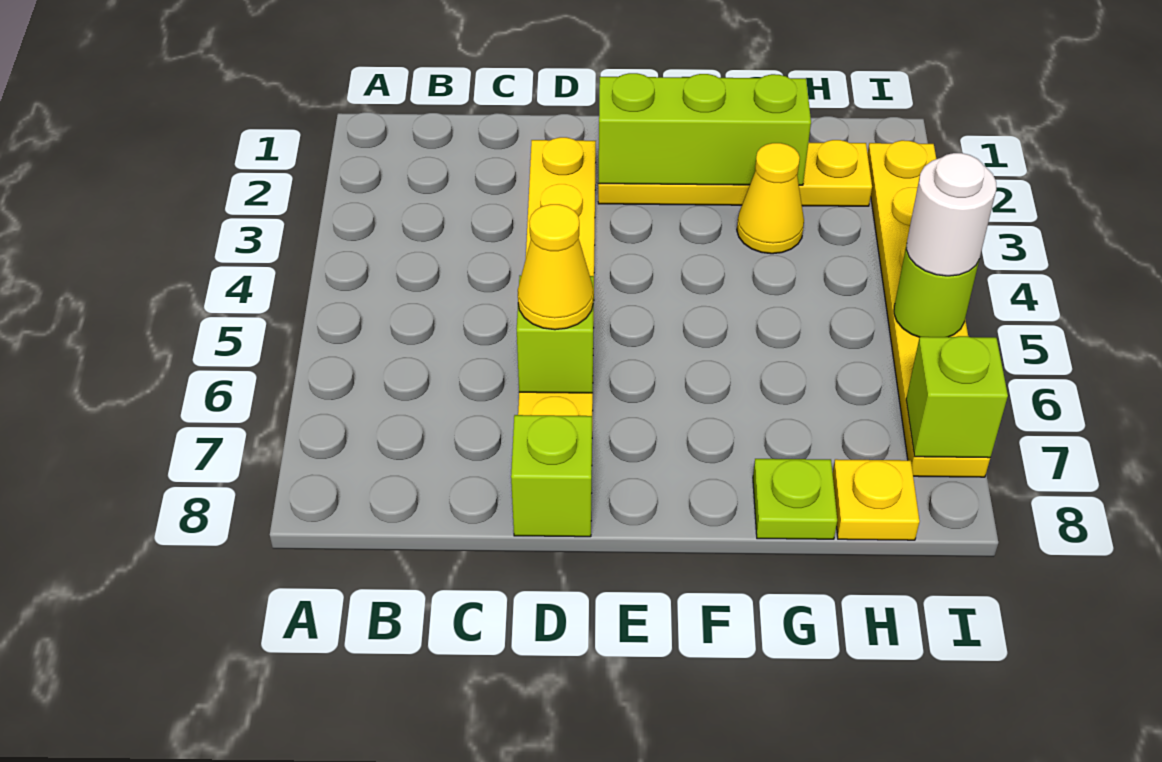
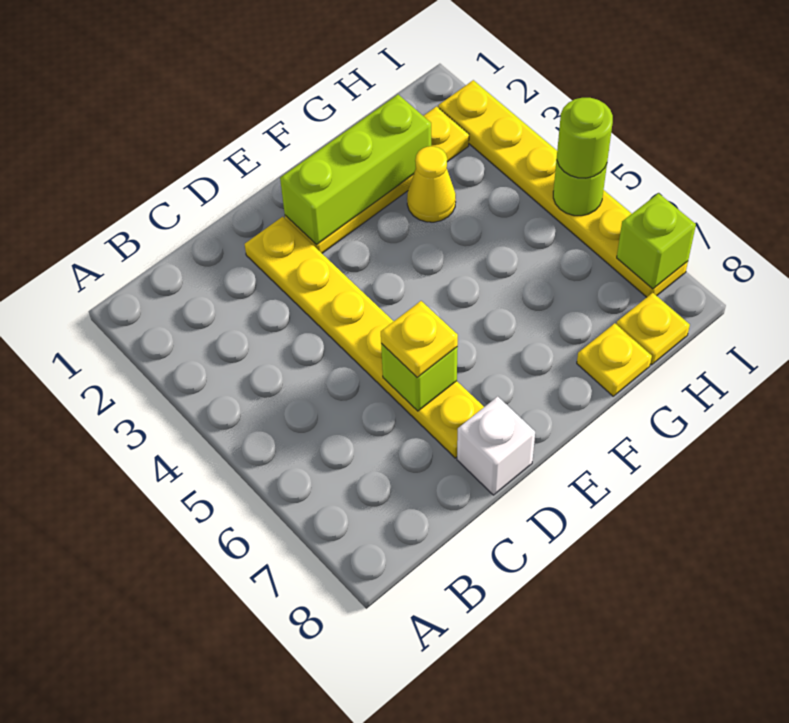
yellow 1x1 cone [518,204,594,330] -> yellow 1x1 plate [381,301,458,377]
lime 1x1 brick [511,415,592,537] -> white 1x1 brick [457,396,535,495]
lime 1x1 plate [753,459,837,539] -> yellow 1x1 plate [577,323,652,396]
white 1x1 round brick [906,153,996,276] -> lime 1x1 round brick [557,98,613,178]

